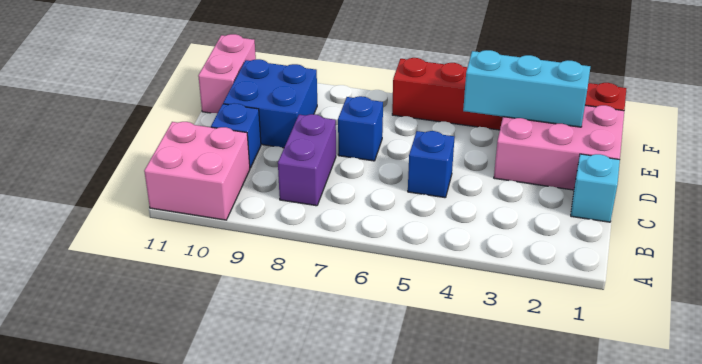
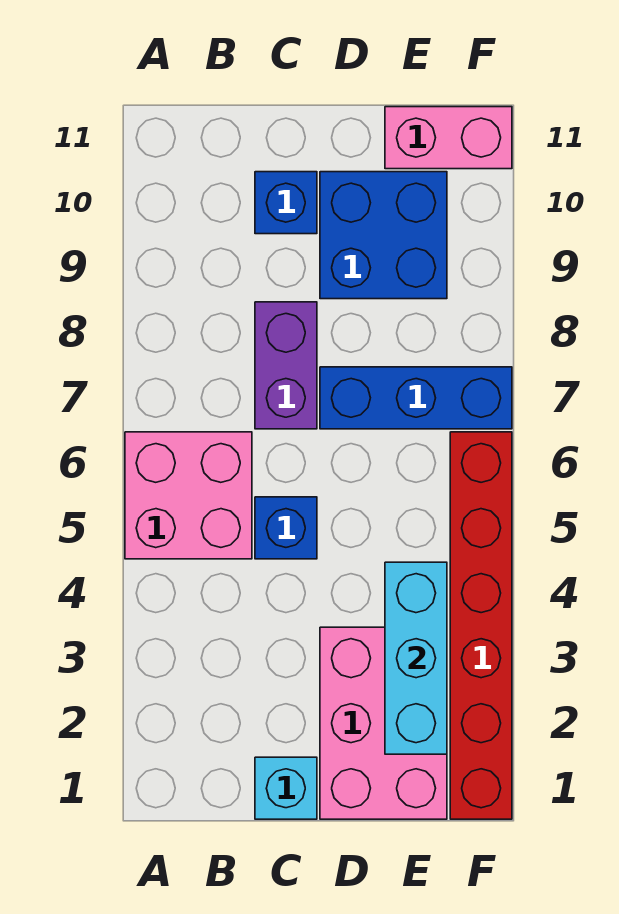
pink 2x2 brick [144,122,250,220] -> pink 2x2 brick moved to [125,432,252,559]
purple 1x2 brick [278,114,336,206] -> purple 1x2 brick turned to [255,302,317,429]
blue 1x1 brick [338,96,383,161] -> blue 1x3 brick [320,367,512,429]

